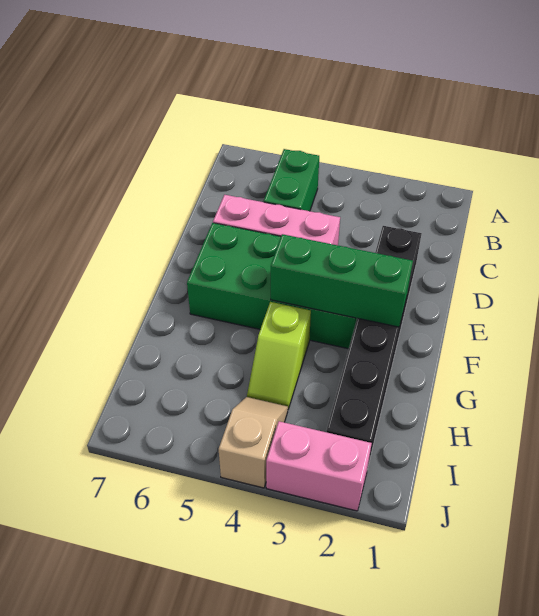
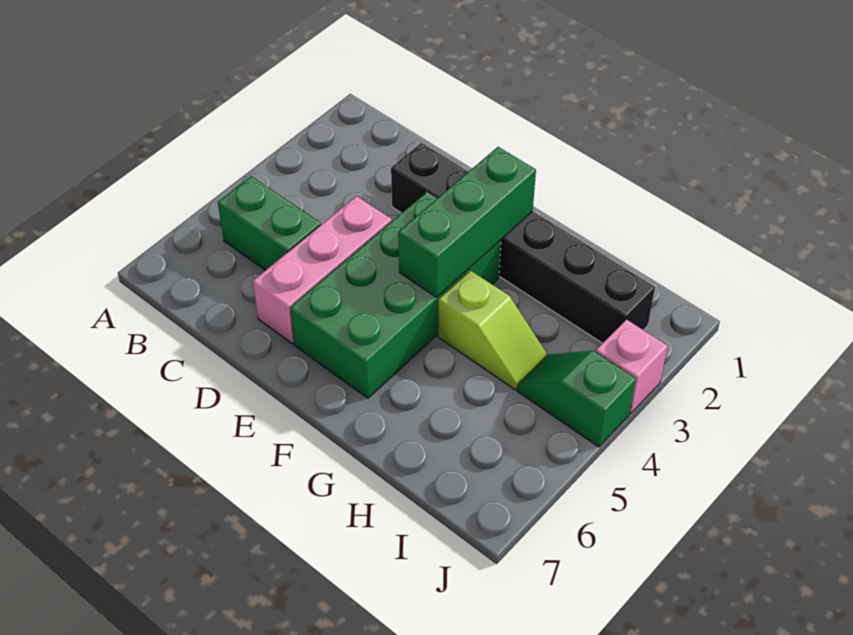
tan 1x2 slope [219,397,288,488] -> green 1x2 slope [517,351,636,447]
pink 1x2 brick [266,421,372,511] -> pink 1x1 brick [596,320,668,414]

